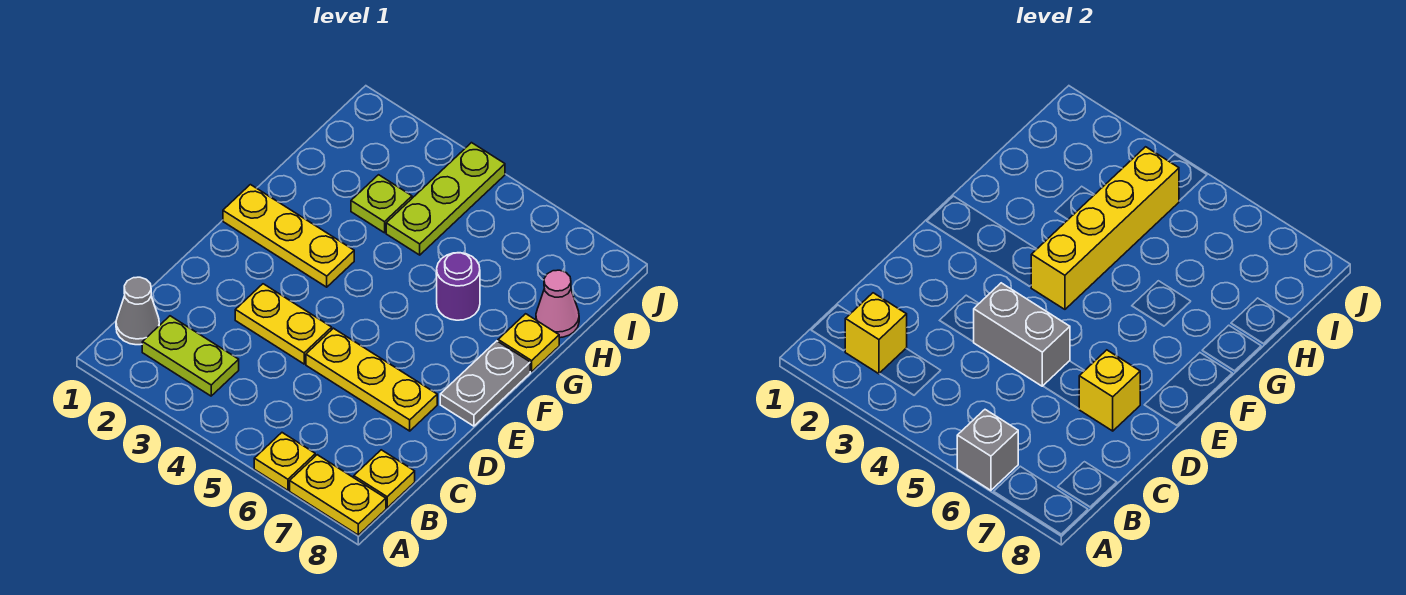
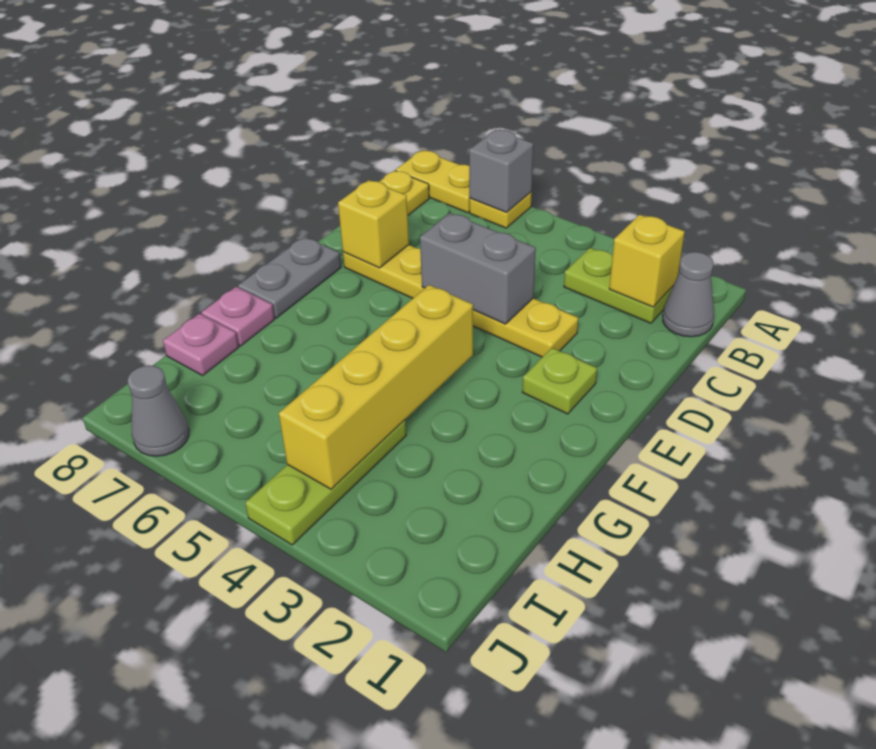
yellow 1x3 plate [223,185,354,287] -> none
purple 1x1 round brick [437,253,480,320] -> none
yellow 1x1 plate [498,314,559,372] -> pink 1x1 plate [201,287,275,346]
lime 1x1 plate [351,175,412,233] -> lime 1x1 plate moved to [522,348,597,414]
pink 1x1 cone [536,270,579,338] -> pink 1x1 plate [163,314,239,375]
none -> grey 1x1 cone [127,365,189,456]

